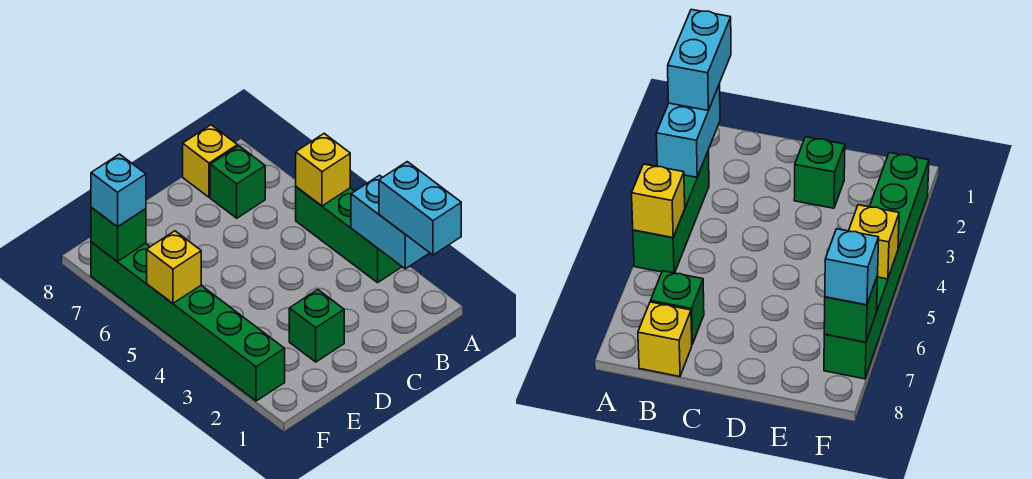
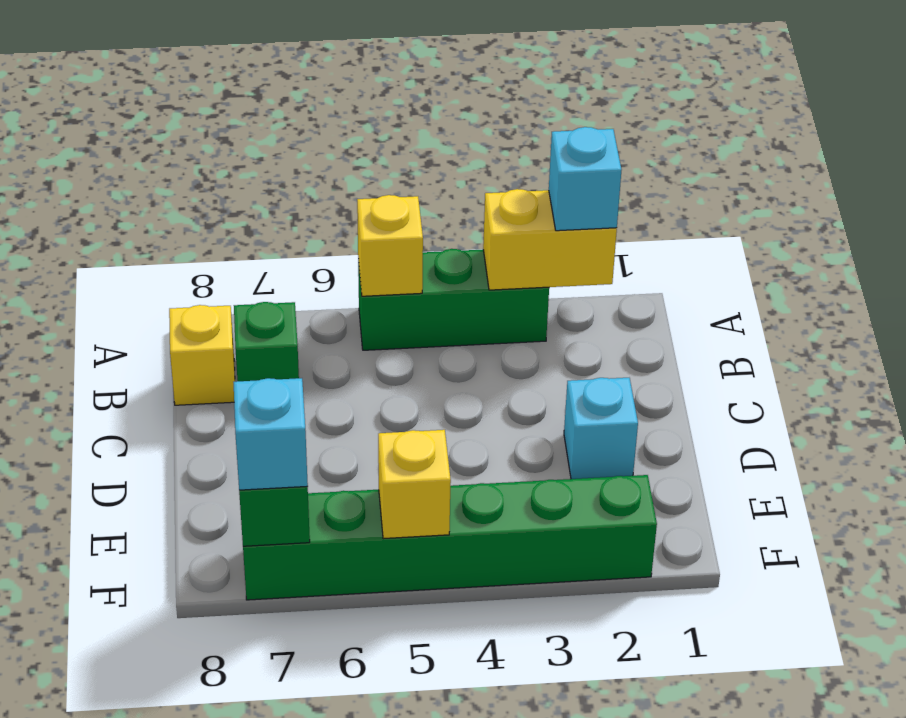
cyan 1x2 brick [379,162,461,255] -> cyan 1x1 brick [549,127,621,231]
cyan 1x2 brick [351,175,429,269] -> yellow 1x2 brick [483,189,617,290]
green 1x1 brick [289,290,344,362] -> cyan 1x1 brick [564,378,638,479]

